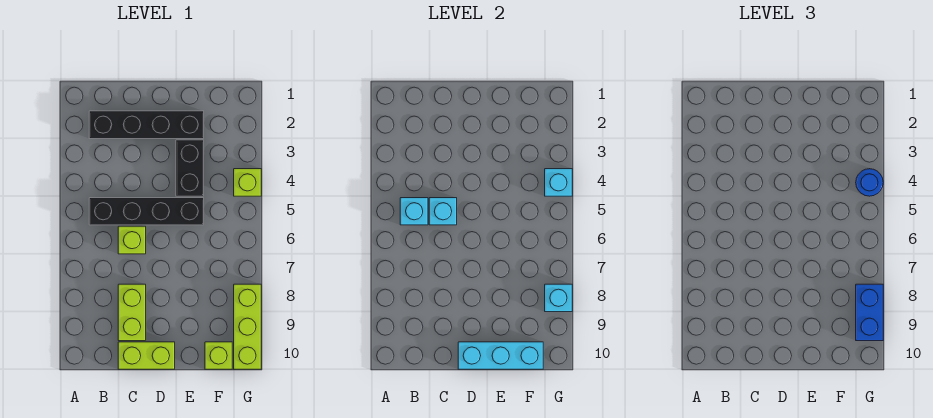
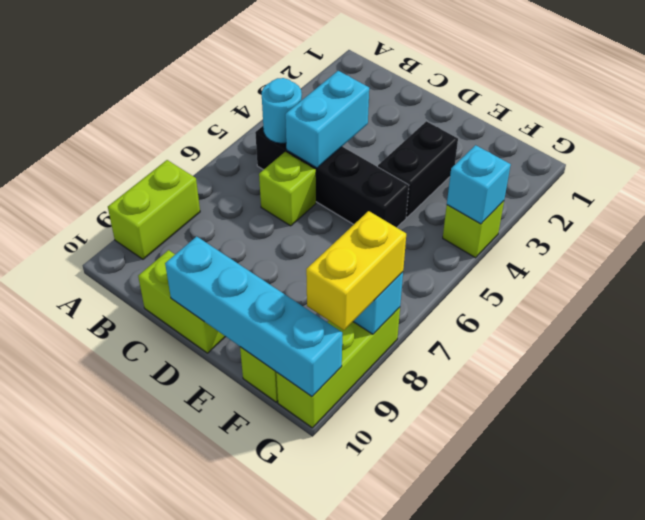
black 1x4 brick [89,111,204,139] -> none
cyan 1x1 brick [400,198,428,225] -> cyan 1x1 round brick [262,78,302,143]
cyan 1x1 brick [429,198,457,225] -> cyan 1x2 brick [285,71,369,168]
lime 1x2 brick [118,284,146,341] -> lime 1x2 brick moved to [108,160,200,259]
cyan 1x3 brick [458,342,543,369] -> cyan 1x4 brick [165,236,342,397]
blue 1x1 round brick [856,169,883,196] -> none
blue 1x2 brick [856,284,883,341] -> yellow 1x2 brick [306,211,406,330]

